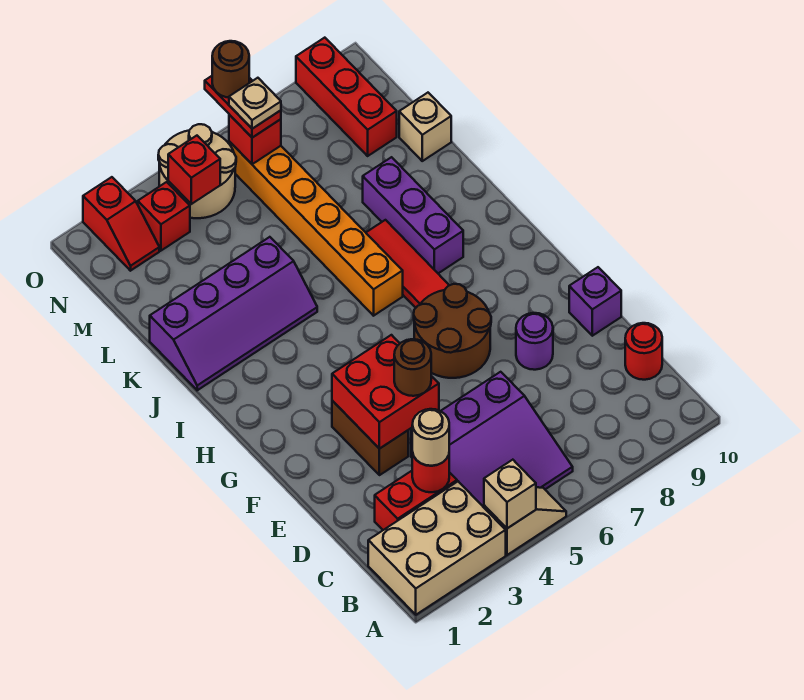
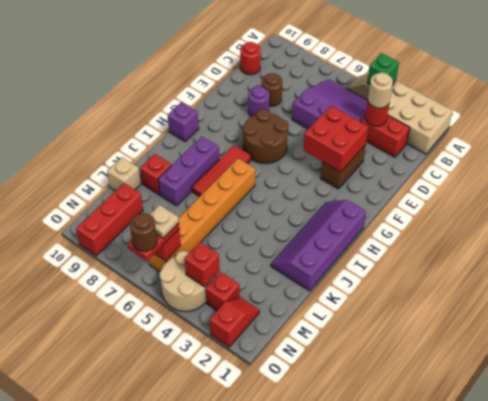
tan 1x1 brick [484,460,536,528] -> green 1x1 brick [367,53,399,85]
brown 1x1 round brick [394,339,431,396] -> brown 1x1 round brick moved to [262,73,282,106]
purple 1x1 brick [569,267,621,336] -> purple 1x1 brick moved to [168,102,199,141]
purple 2x4 slope [150,237,317,390] -> purple 2x4 slope turned to [271,200,366,291]
none -> red 1x1 brick [140,154,172,194]

